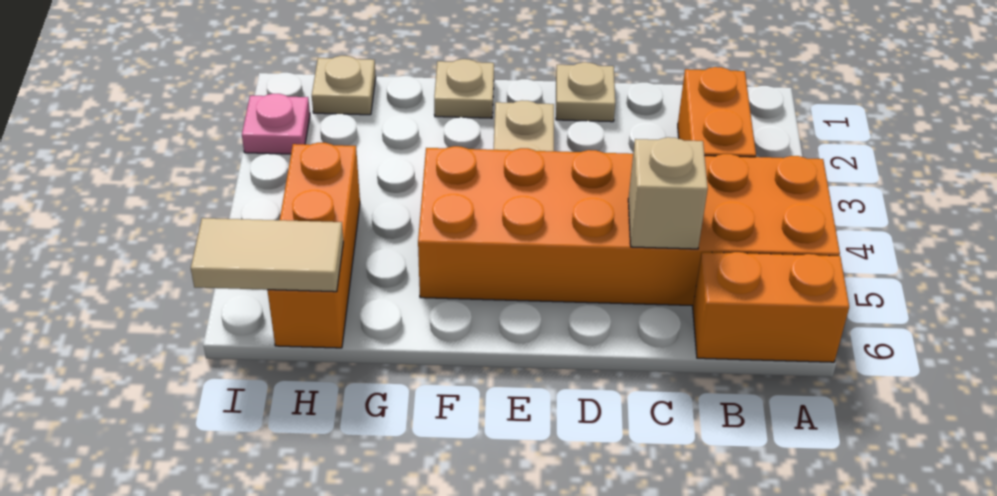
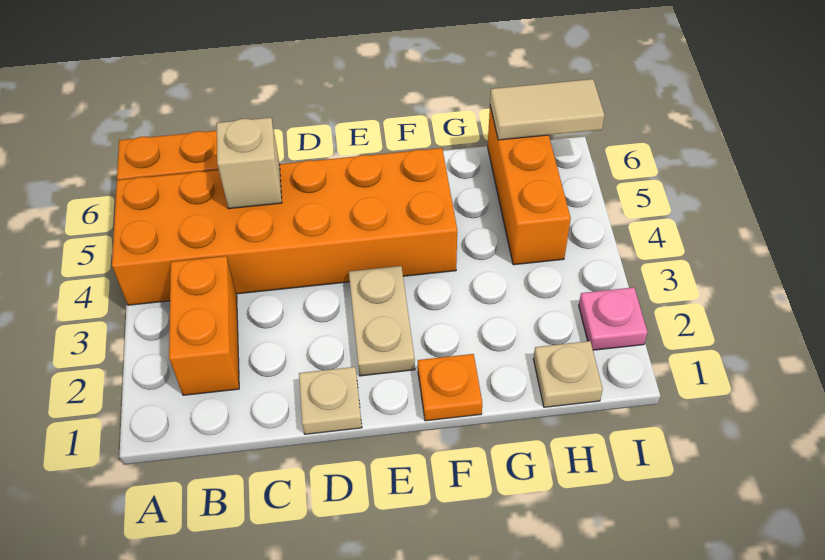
tan 1x1 plate [434,59,494,118] -> orange 1x1 plate [418,354,482,421]

